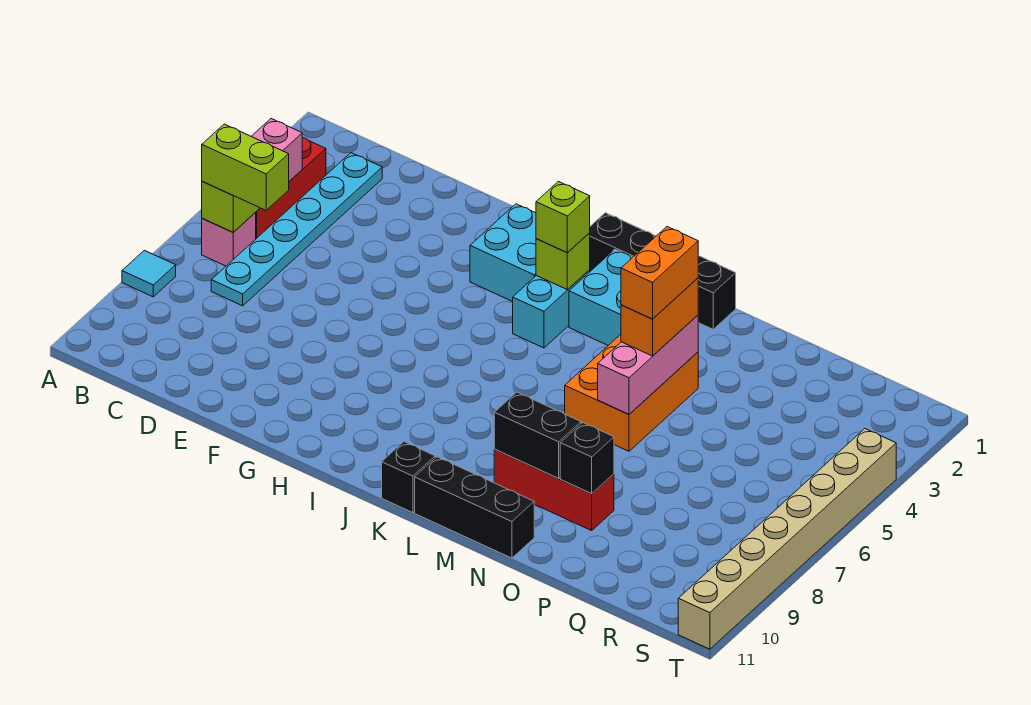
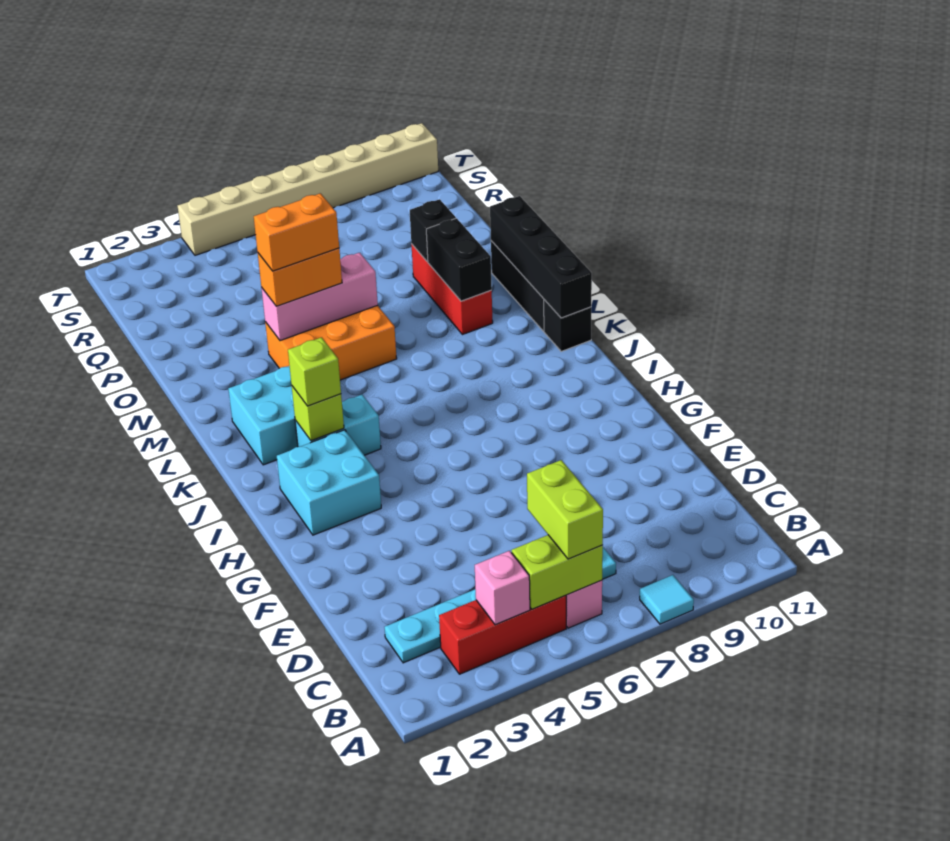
black 1x4 brick [590,213,736,329] -> black 1x4 brick moved to [490,196,592,318]

